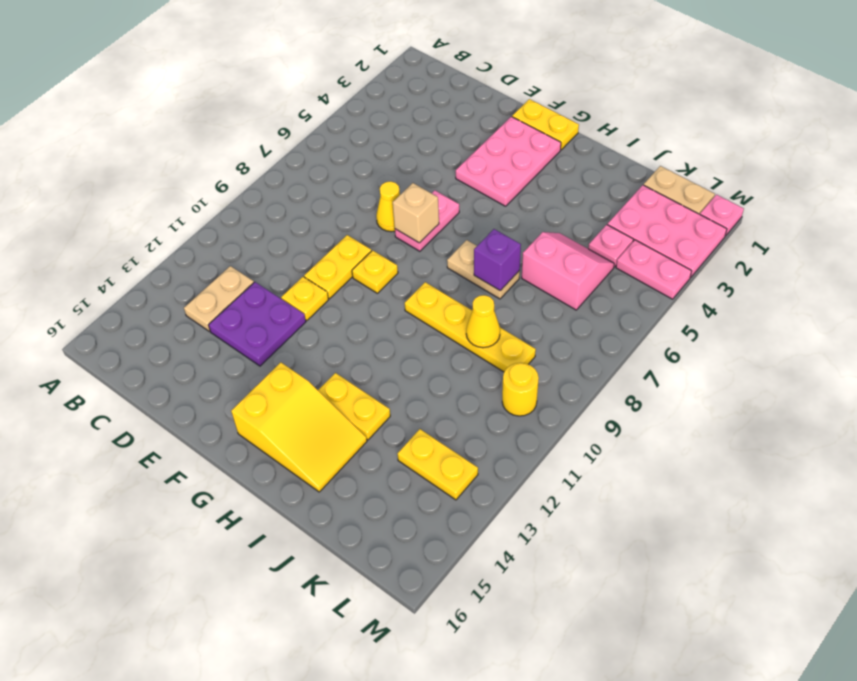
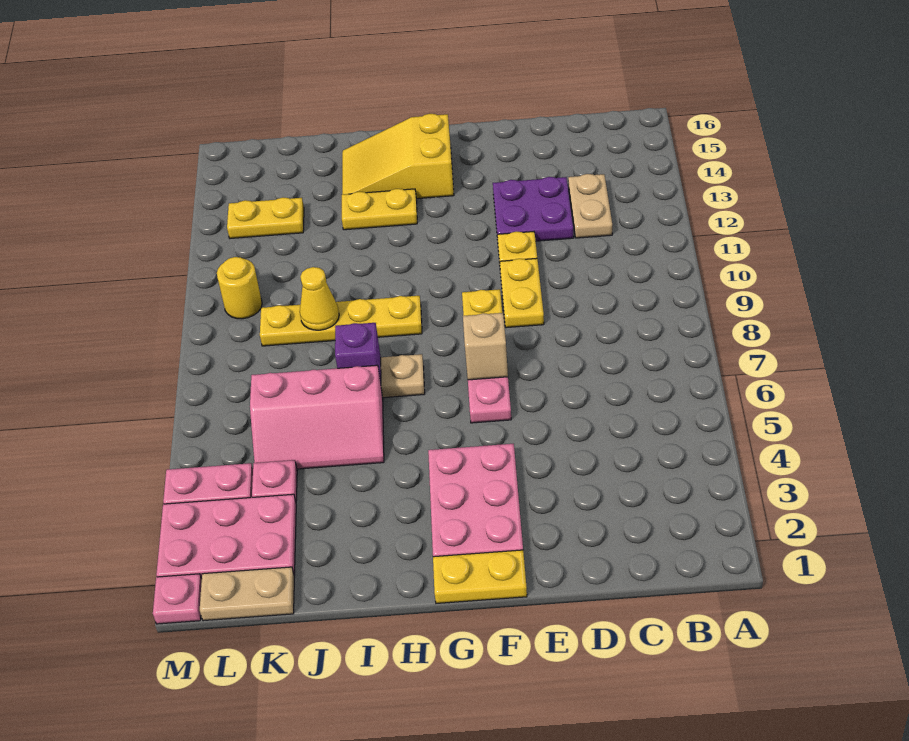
yellow 1x1 cone [376,181,400,232] -> none
pink 2x2 slope [522,232,614,310] -> pink 2x3 slope [250,365,384,469]

